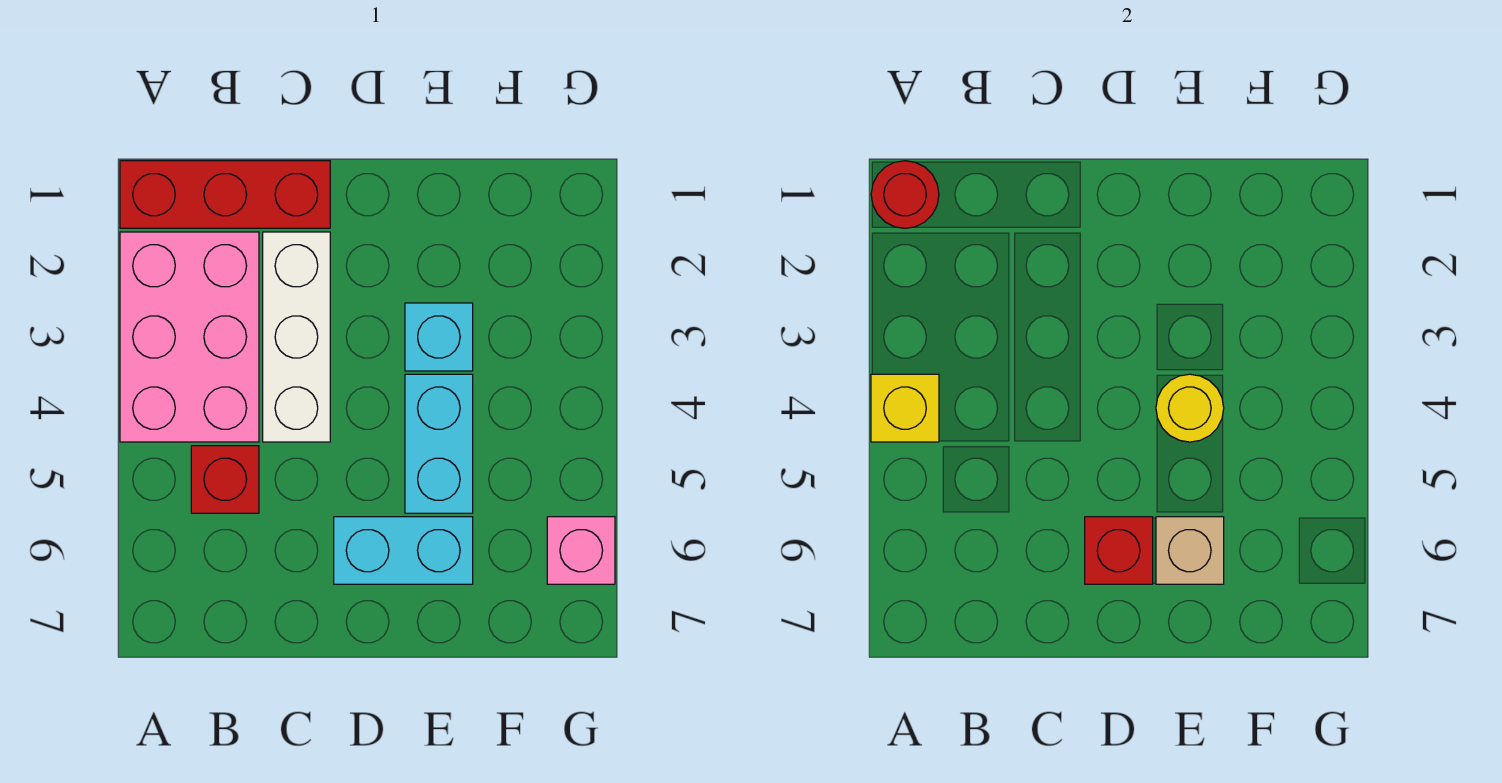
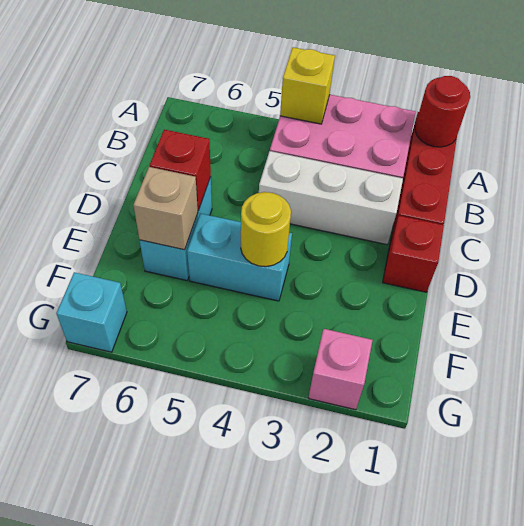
red 1x1 brick [191,446,259,513] -> red 1x1 brick moved to [383,215,444,292]
cyan 1x1 brick [405,303,473,371] -> cyan 1x1 brick moved to [56,272,127,352]
pink 1x1 brick [547,517,615,584] -> pink 1x1 brick moved to [309,329,373,410]

